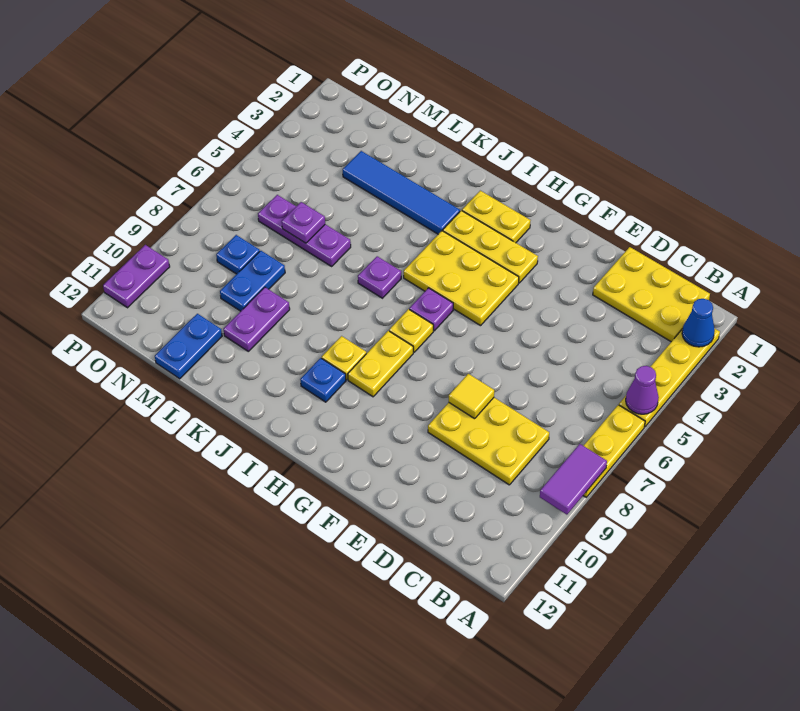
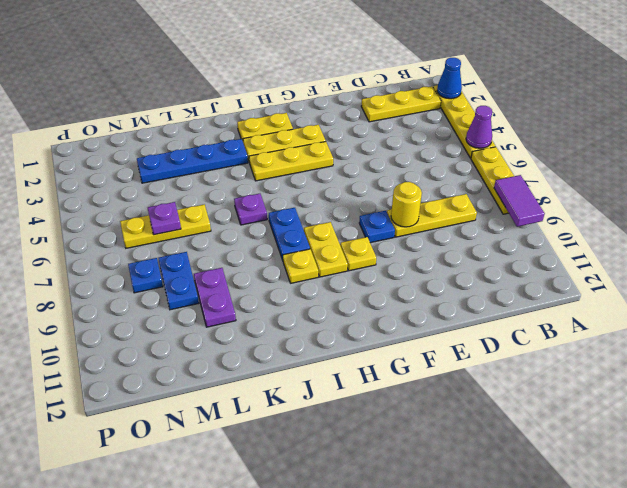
yellow 2x3 plate [593,247,710,342] -> yellow 1x3 plate [361,86,441,122]
yellow 2x3 plate [428,398,549,485] -> yellow 1x3 plate [387,194,477,237]
yellow 1x1 tile [449,374,494,419] -> yellow 1x1 round brick [391,182,422,227]
yellow 2x3 plate [404,231,519,326] -> yellow 1x3 plate [249,142,333,181]
purple 1x1 plate [409,288,453,331] -> none
yellow 1x1 plate [389,309,433,352] -> yellow 1x1 plate moved to [340,237,376,271]
blue 1x1 plate [300,358,346,402] -> blue 1x1 plate moved to [359,211,395,243]
blue 1x4 tile [343,151,460,234] -> blue 1x4 plate [137,139,248,183]
purple 1x3 plate [258,195,351,266] -> yellow 1x3 plate [120,204,211,248]
blue 1x2 plate [155,314,222,379] -> blue 1x2 plate moved to [269,208,310,260]
purple 1x2 plate [103,245,170,308] -> none

